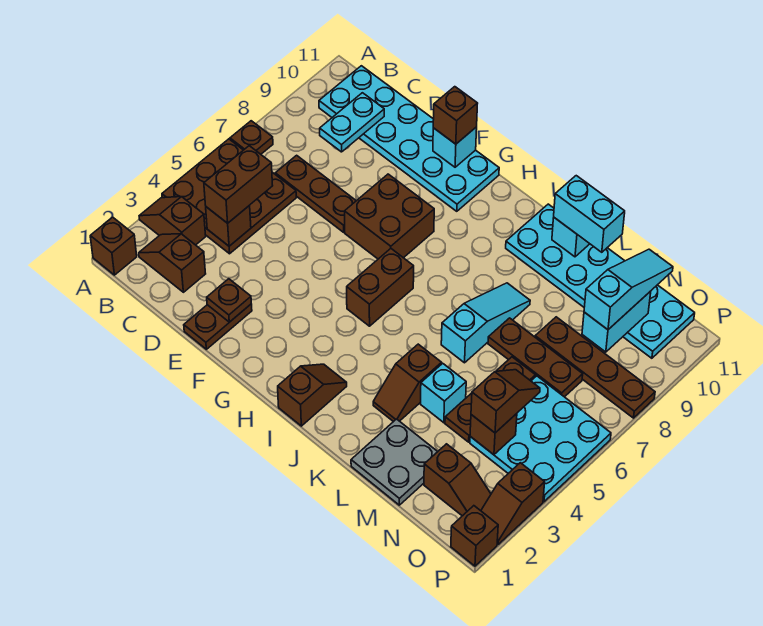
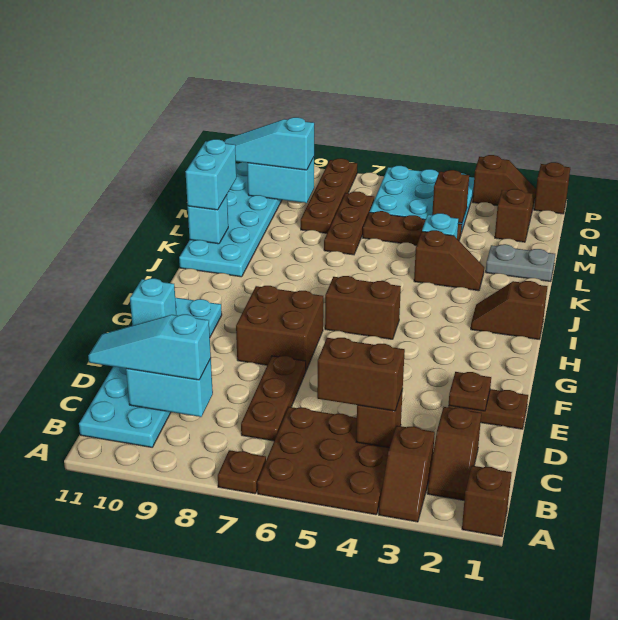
cyan 1x2 plate [320,93,384,152] -> cyan 1x2 brick [126,359,213,417]
brown 1x1 brick [433,87,478,144] -> none
cyan 1x3 slope [441,283,530,363] -> cyan 1x3 slope moved to [88,314,211,380]
grey 2x2 plate [351,419,438,505] -> grey 1x2 plate [486,244,555,281]
brown 1x2 slope [471,370,540,433] -> none

